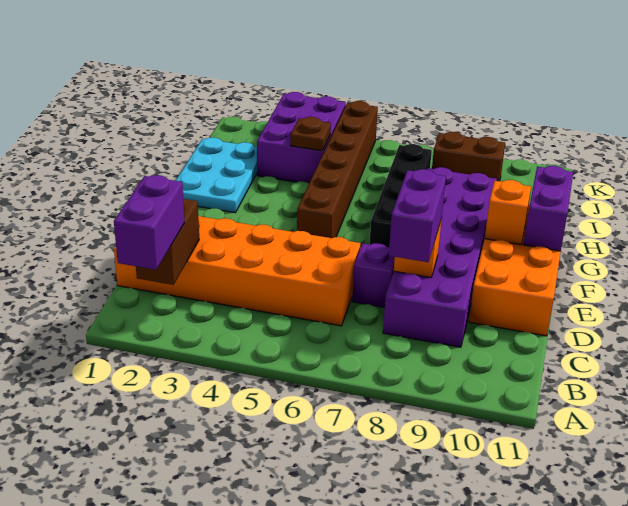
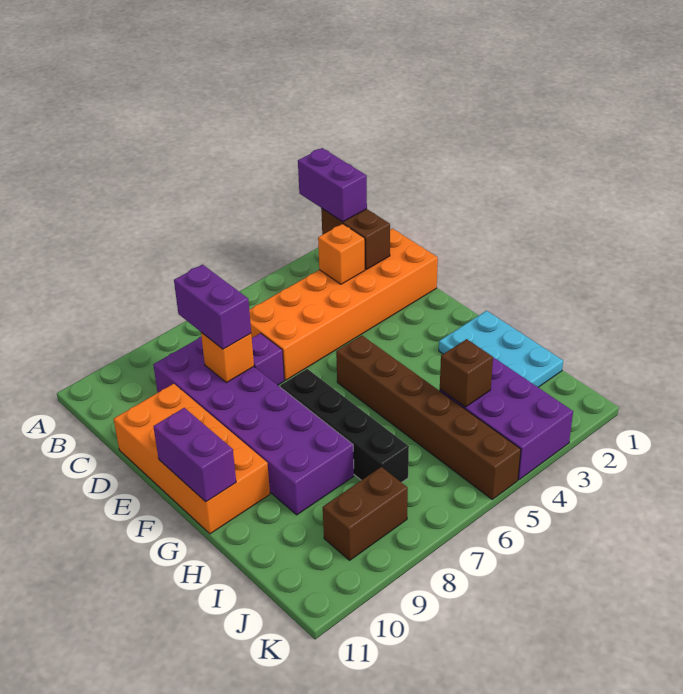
orange 1x1 brick [485,180,531,244] -> orange 1x1 brick moved to [318,224,365,284]
brown 1x1 plate [290,117,331,151] -> brown 1x1 brick [440,339,493,407]

